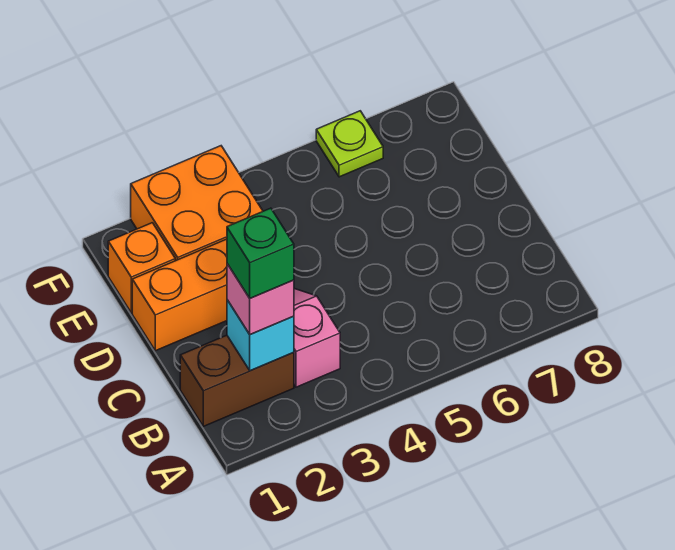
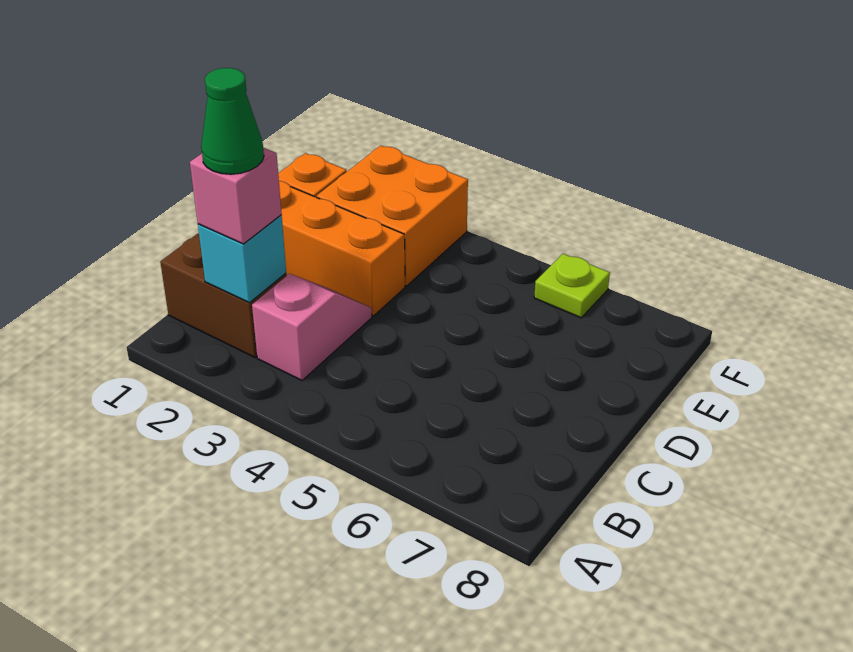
green 1x1 brick [227,208,294,298] -> green 1x1 cone [201,68,264,174]

